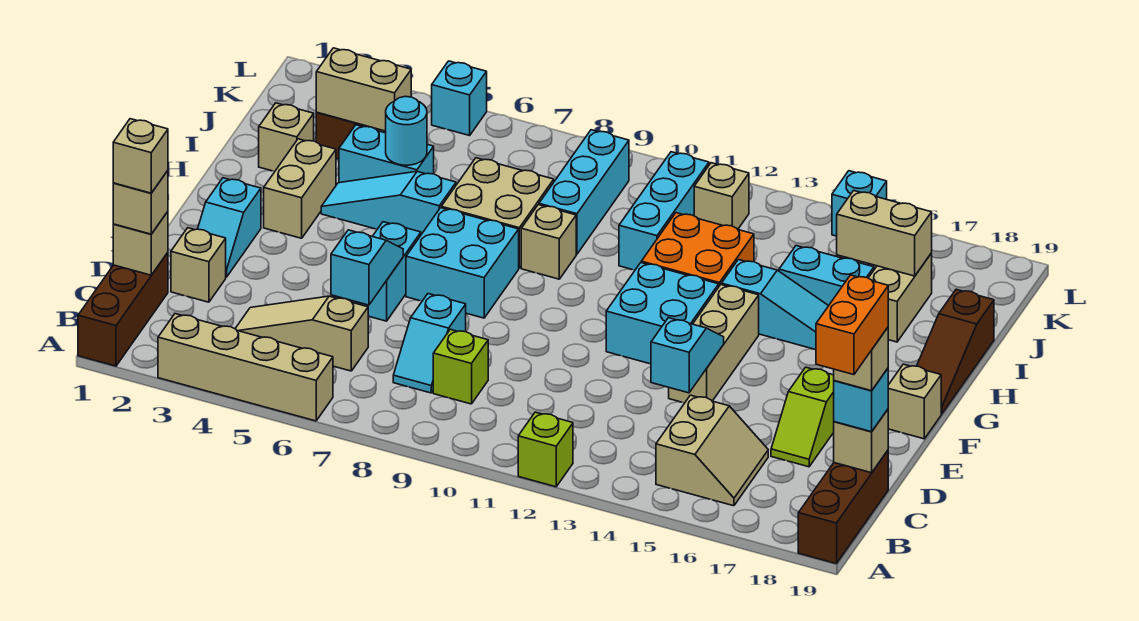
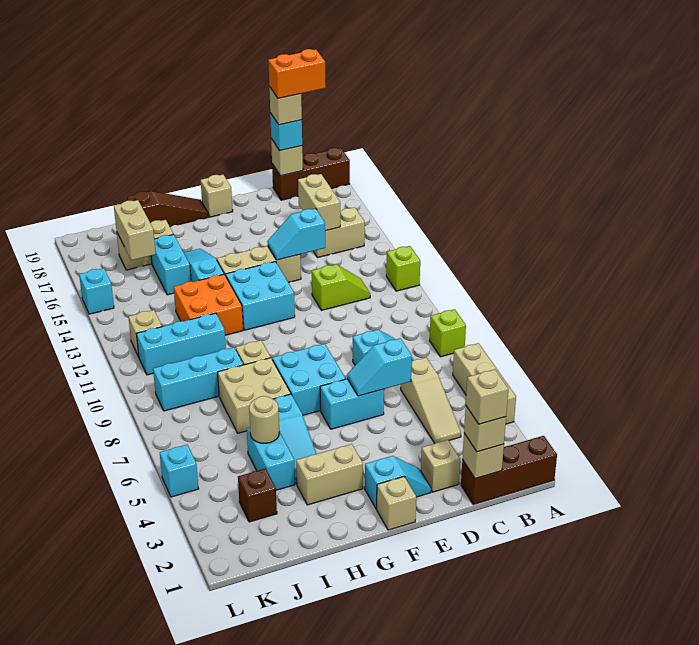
tan 1x4 brick [158,314,333,421] -> tan 1x3 brick [453,343,516,424]
lime 1x1 brick [433,329,488,404] -> lime 1x1 brick moved to [430,309,466,357]
lime 1x2 slope [771,367,834,467] -> lime 1x2 slope moved to [312,264,370,310]
tan 1x1 brick [259,103,314,171] -> tan 1x1 brick moved to [377,477,416,530]
cyan 1x1 round brick [386,97,427,165] -> tan 1x1 round brick [249,396,279,443]
tan 1x2 brick [316,48,411,131] -> tan 1x2 brick moved to [298,174,340,231]

